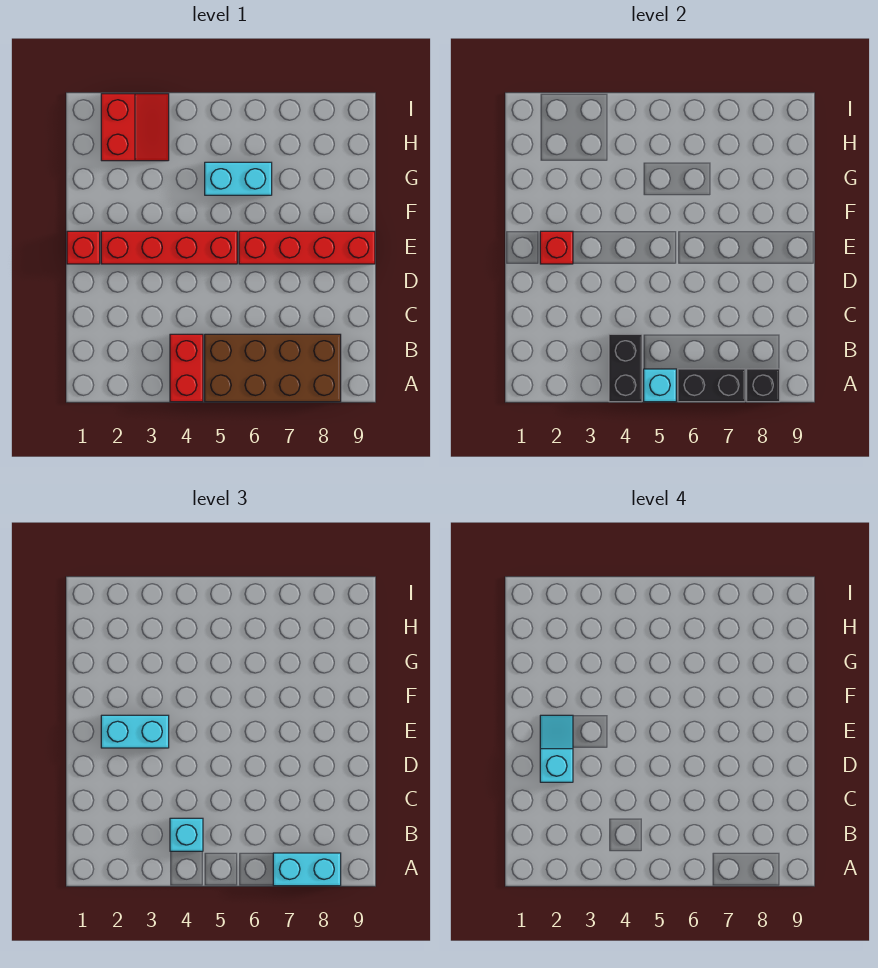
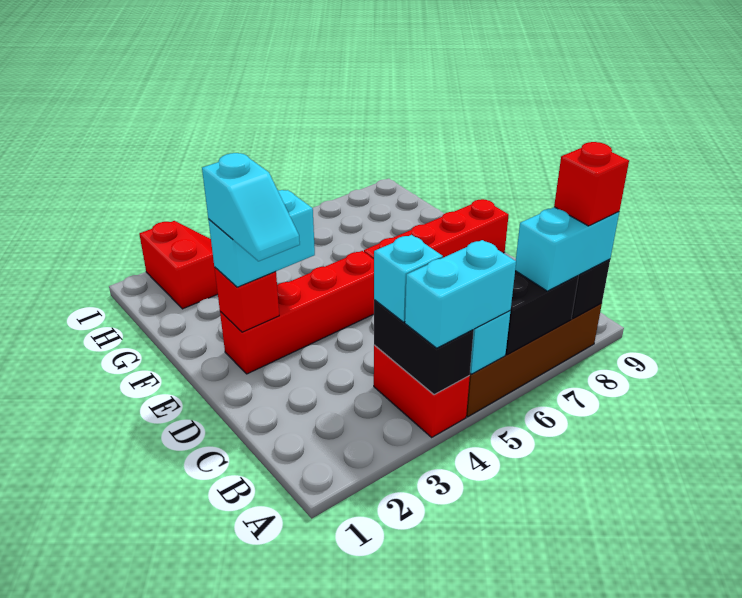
cyan 1x2 slope [540,715,573,782] -> cyan 1x2 slope turned to [202,153,300,261]
red 1x1 brick [67,231,100,264] -> red 1x1 brick moved to [554,142,629,226]
cyan 1x2 brick [205,162,272,195] -> cyan 1x2 brick moved to [405,240,516,348]

